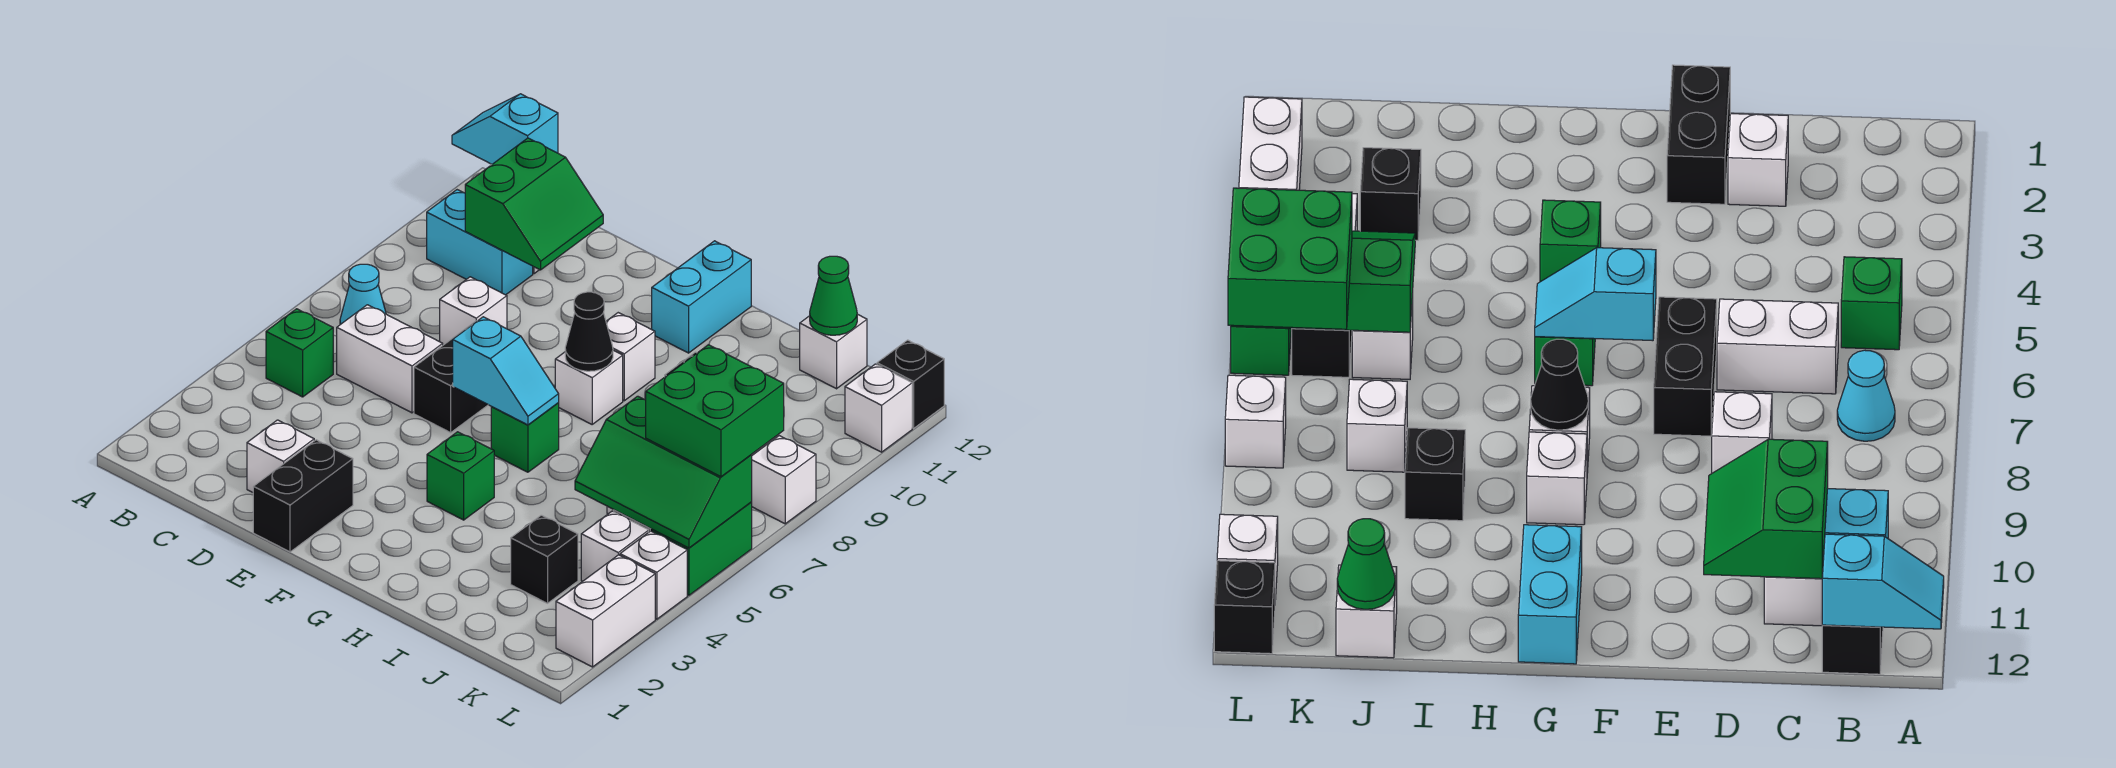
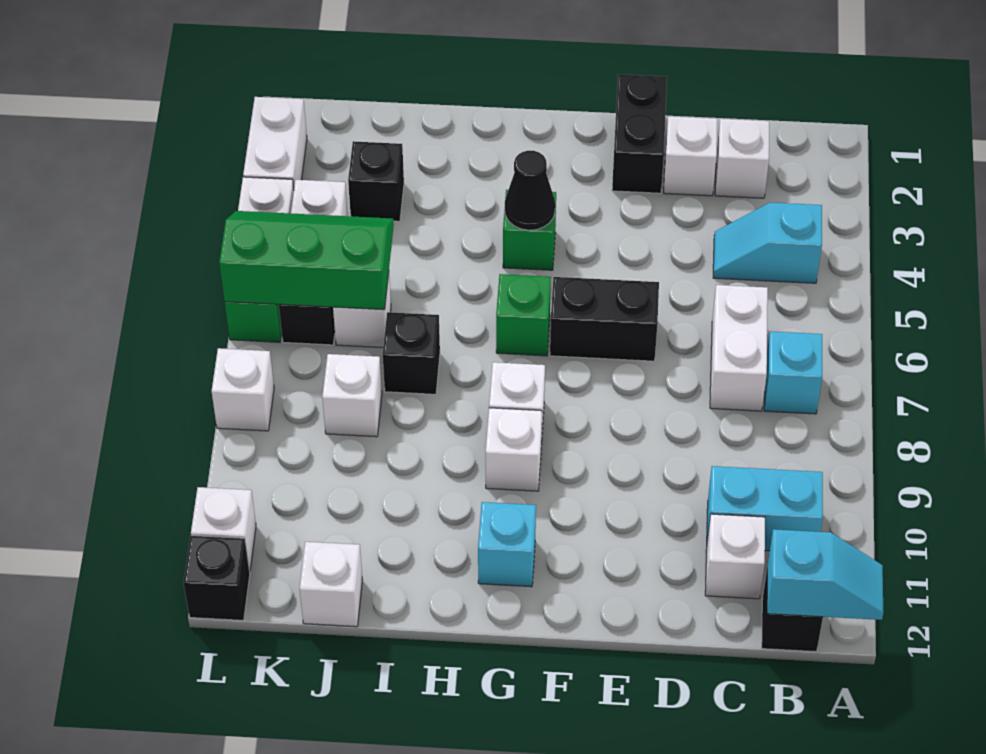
green 1x1 brick [266,309,333,397] -> none
cyan 1x1 cone [340,264,386,325] -> cyan 1x1 brick [764,331,822,414]
white 1x2 brick [337,305,443,413] -> white 1x2 brick turned to [710,285,768,411]
green 2x2 slope [465,138,603,270] -> none
white 1x1 brick [440,277,507,345] -> white 1x1 brick moved to [715,119,769,198]
black 1x2 brick [414,321,488,433] -> black 1x2 brick turned to [550,277,659,361]
cyan 1x2 slope [453,317,559,425] -> cyan 1x2 slope moved to [713,203,822,283]
black 1x1 cone [565,292,613,371] -> black 1x1 cone moved to [505,151,555,230]
cyan 1x2 brick [652,241,751,353] -> cyan 1x1 brick [478,502,536,587]
black 1x1 brick [1405,428,1465,521] -> black 1x1 brick moved to [383,312,440,394]
green 1x1 cone [810,256,857,335] -> none
green 2x2 brick [646,345,784,477] -> none

